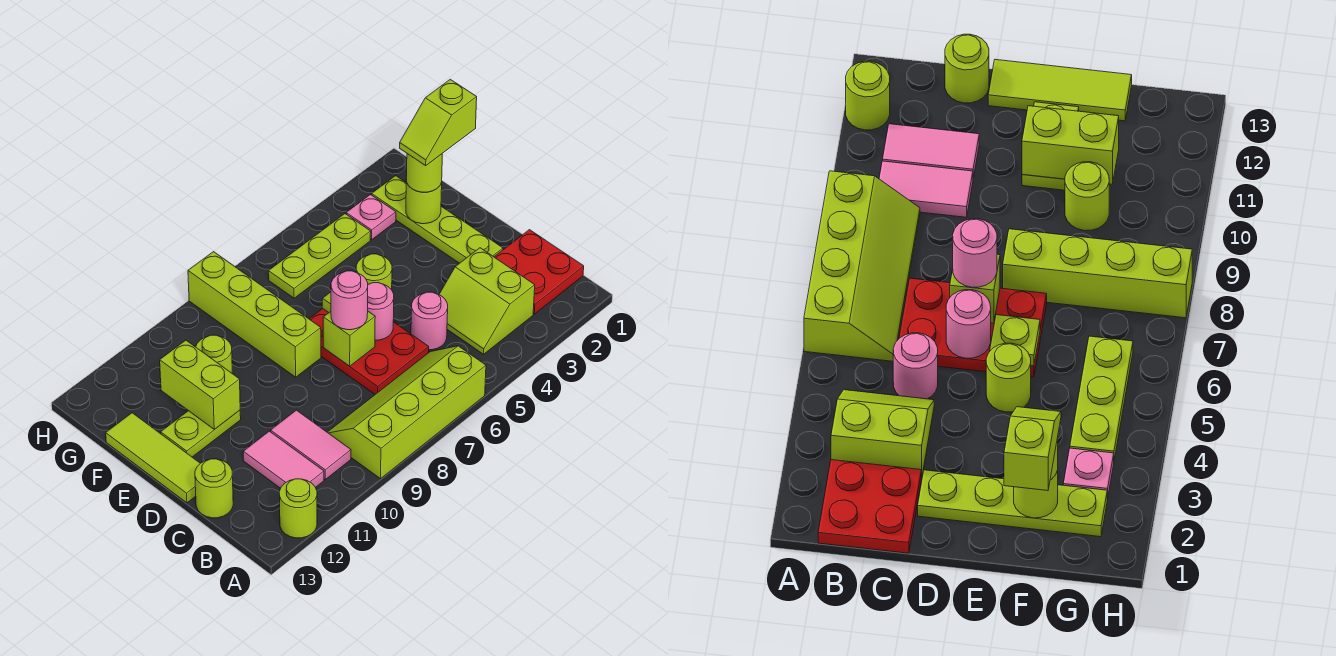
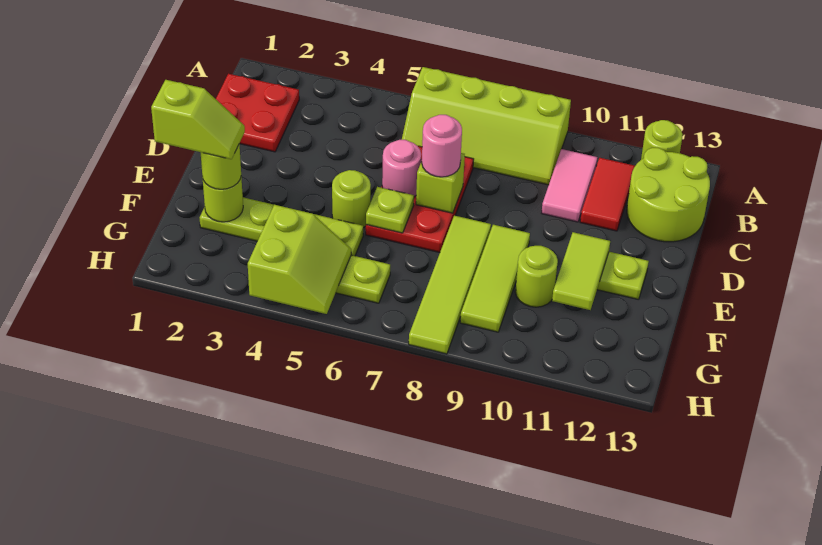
lime 2x2 slope [439,248,535,354] -> lime 2x2 slope moved to [248,205,351,314]
pink 1x2 tile [243,431,324,488] -> red 1x2 tile [580,158,635,231]
pink 1x1 round brick [411,292,448,350] -> none
lime 1x1 round brick [195,459,233,518] -> lime 2x2 round brick [627,148,710,242]
lime 1x4 plate [372,176,503,263] -> lime 1x4 plate turned to [200,197,363,256]
lime 1x3 tile [106,413,200,503] -> lime 1x3 tile moved to [460,225,530,332]
lime 1x4 brick [188,252,321,377] -> lime 1x4 tile [409,215,491,354]
lime 1x2 brick [160,340,240,429] -> lime 1x2 tile [552,232,610,310]
pink 1x1 plate [346,195,396,240] -> none

